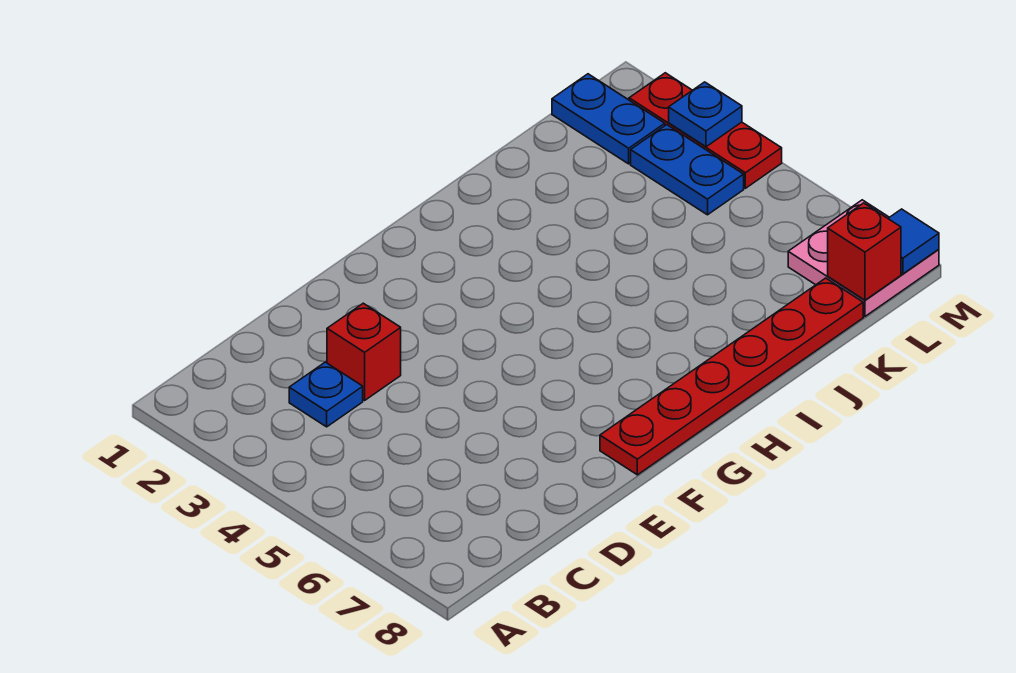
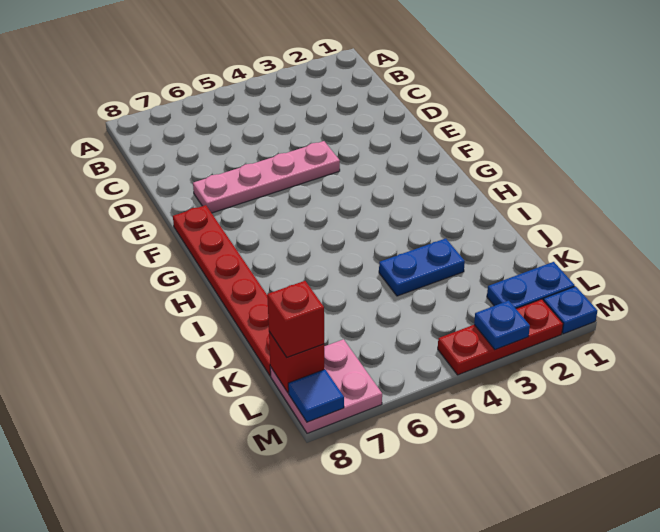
blue 1x1 plate [289,362,363,427] -> blue 1x1 plate moved to [543,286,597,334]
red 1x1 brick [327,303,401,400] -> red 1x1 brick moved to [267,281,324,357]
none -> pink 1x4 plate [193,141,340,213]
blue 1x2 plate [631,125,744,215] -> blue 1x2 plate moved to [379,238,465,296]

